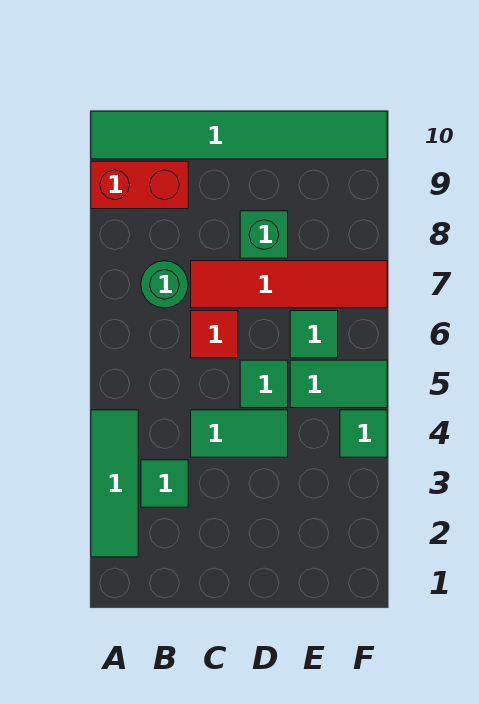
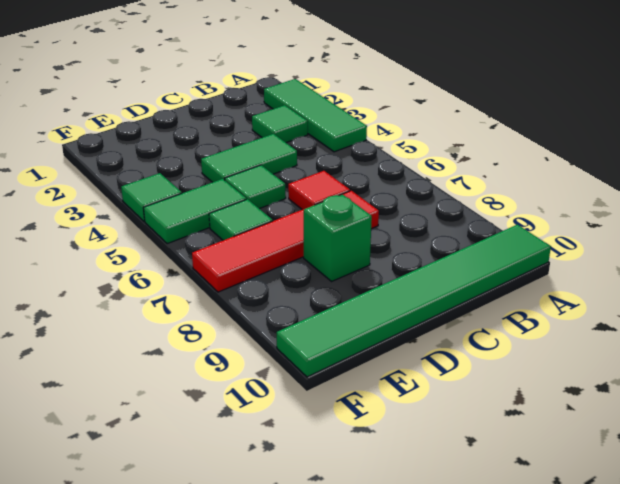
red 1x2 brick [91,161,188,209] -> none
green 1x1 round brick [141,261,188,308] -> none

